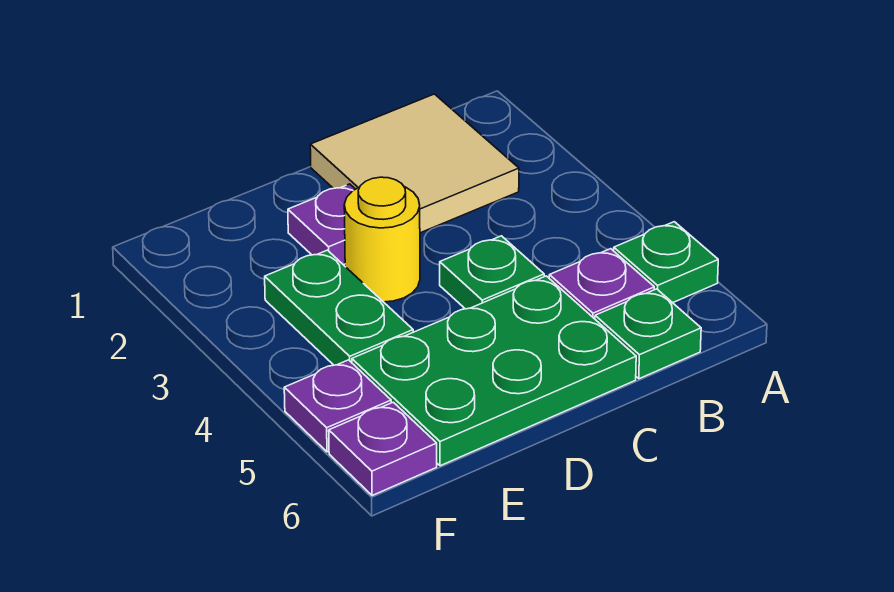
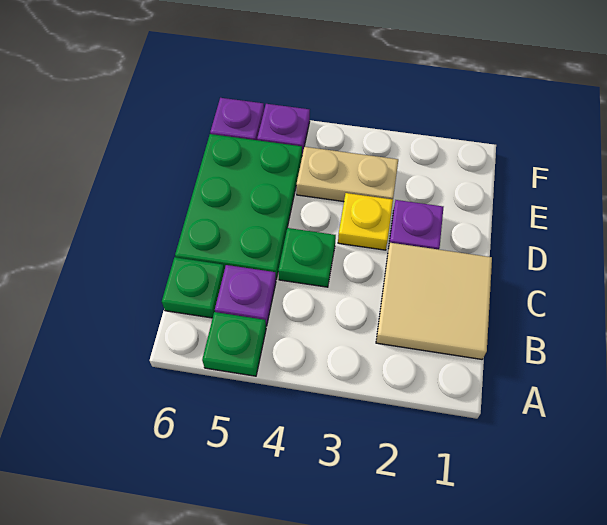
yellow 1x1 round brick [344,177,420,302] -> yellow 1x1 plate [338,193,393,250]
green 1x2 plate [265,250,413,365] -> tan 1x2 plate [296,147,398,202]

